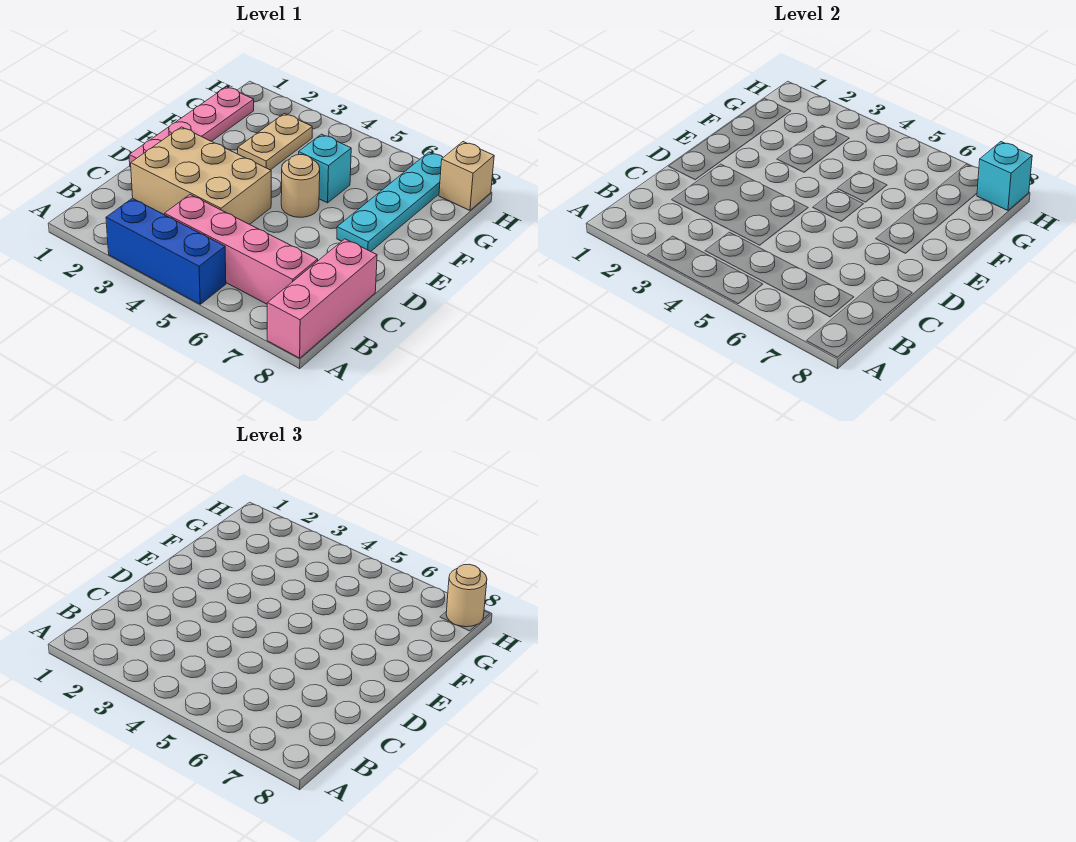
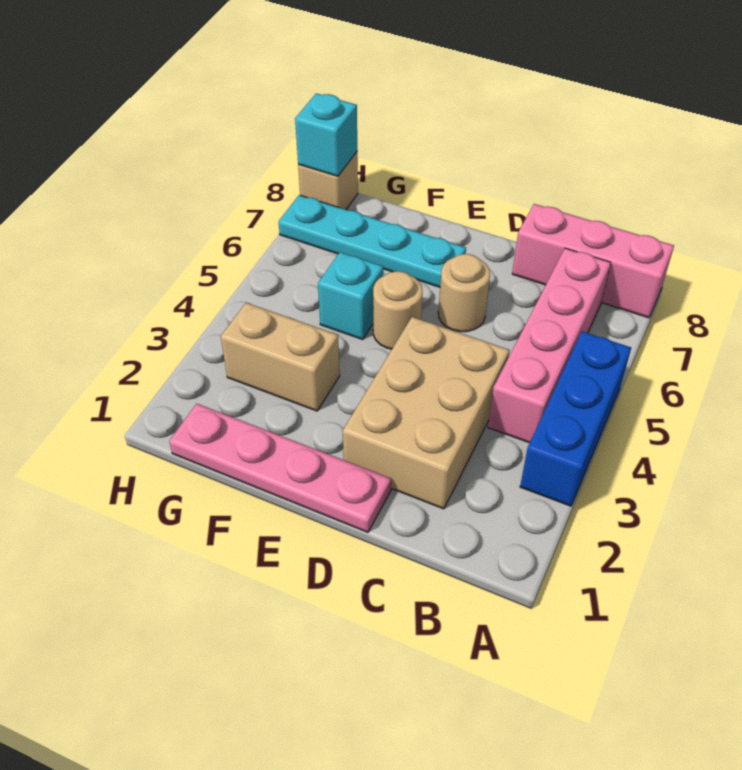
tan 1x2 plate [238,113,312,170] -> tan 1x2 brick [221,303,340,411]
tan 1x1 round brick [446,564,487,627] -> tan 1x1 round brick moved to [438,254,490,332]

